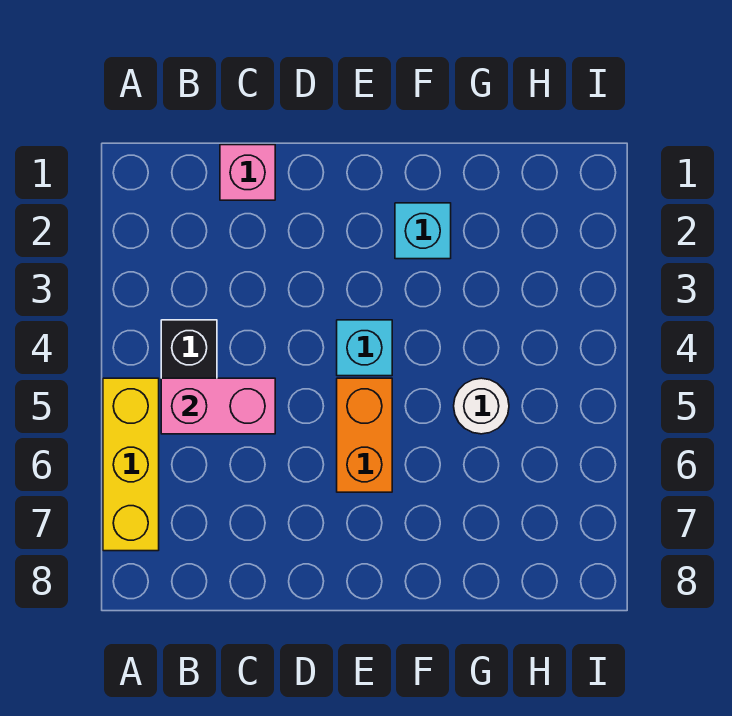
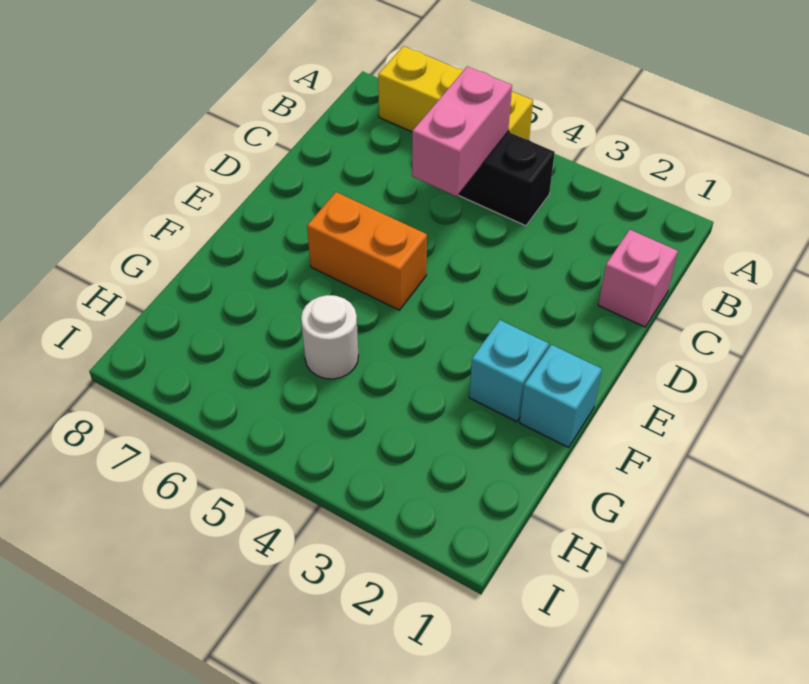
cyan 1x1 brick [337,320,392,376] -> cyan 1x1 brick moved to [520,345,602,447]

